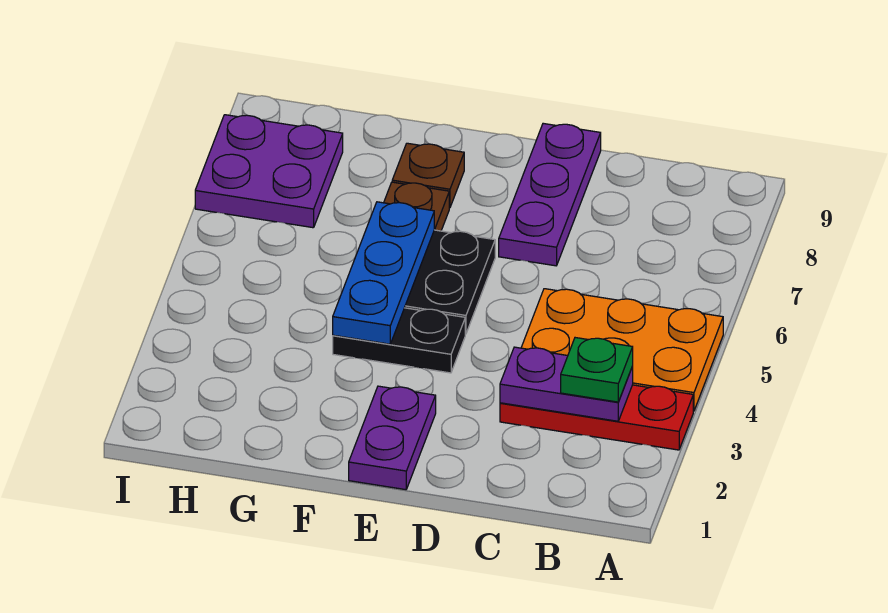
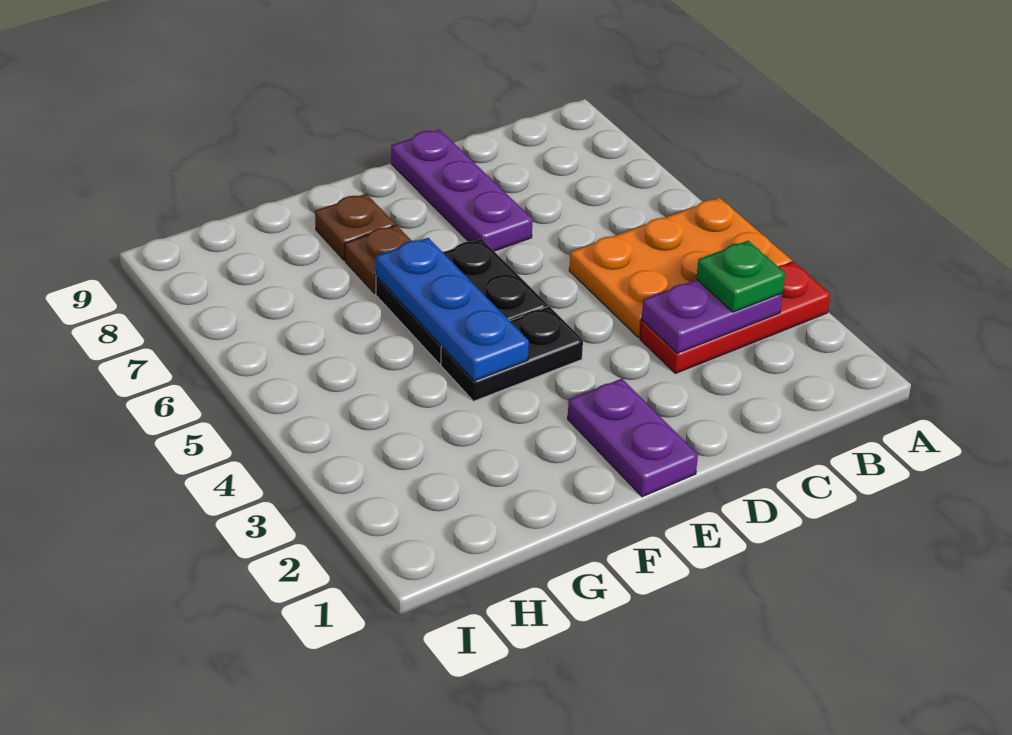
purple 2x2 plate [195,115,343,228] -> none

